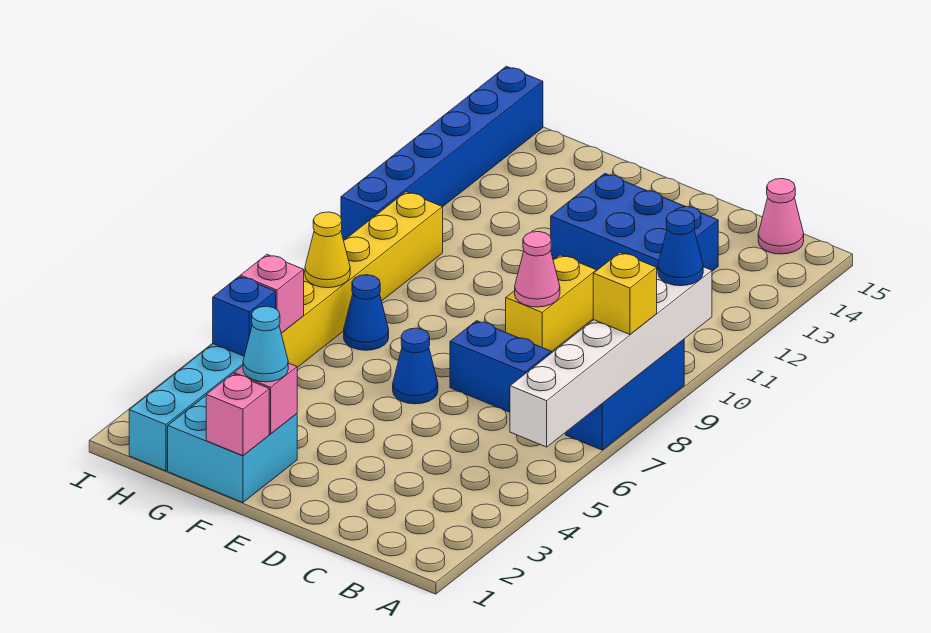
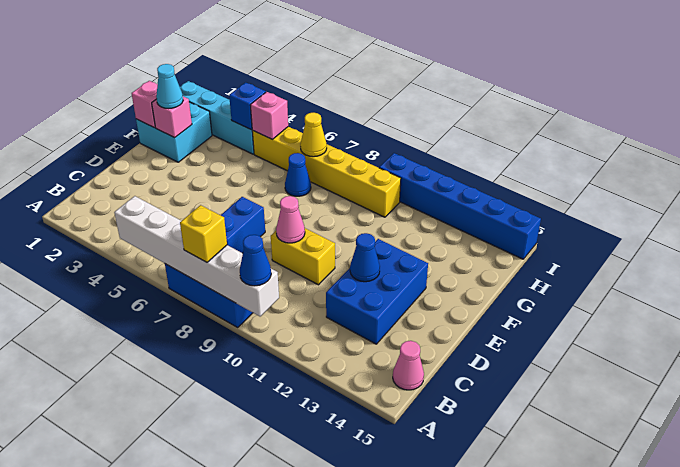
blue 1x1 cone [393,328,438,404] -> blue 1x1 cone moved to [350,233,380,282]

